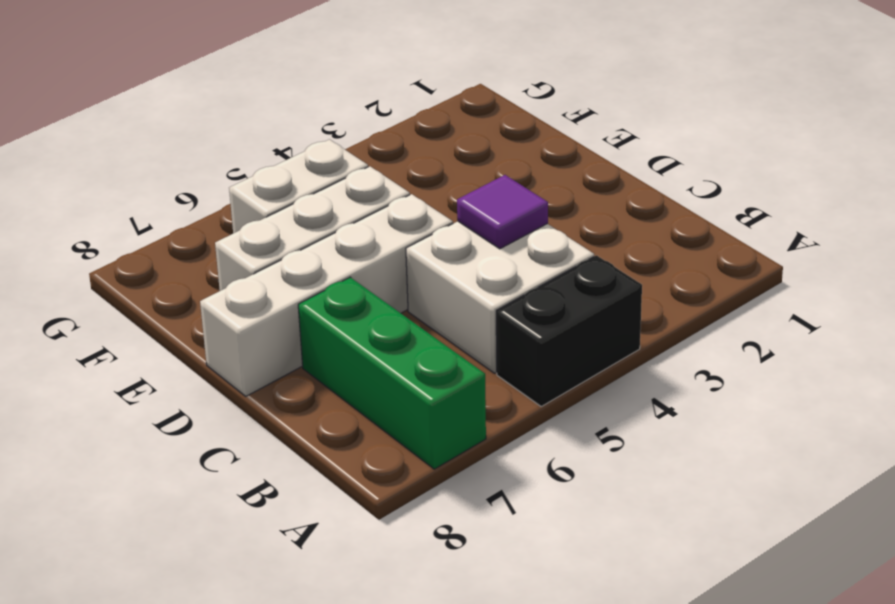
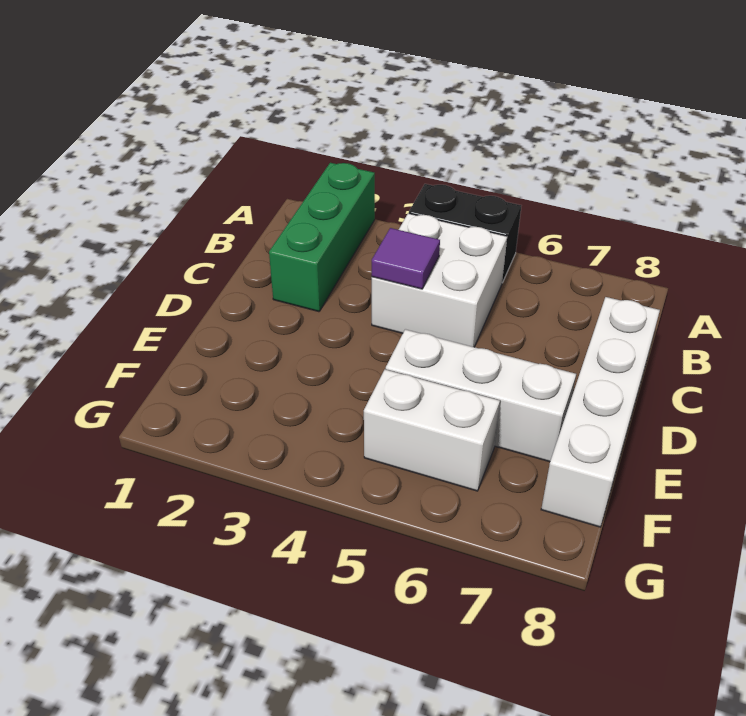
green 1x3 brick [298,277,486,469] -> green 1x3 brick moved to [269,163,375,312]
white 1x4 brick [200,194,453,396] -> white 1x4 brick turned to [541,297,660,527]

